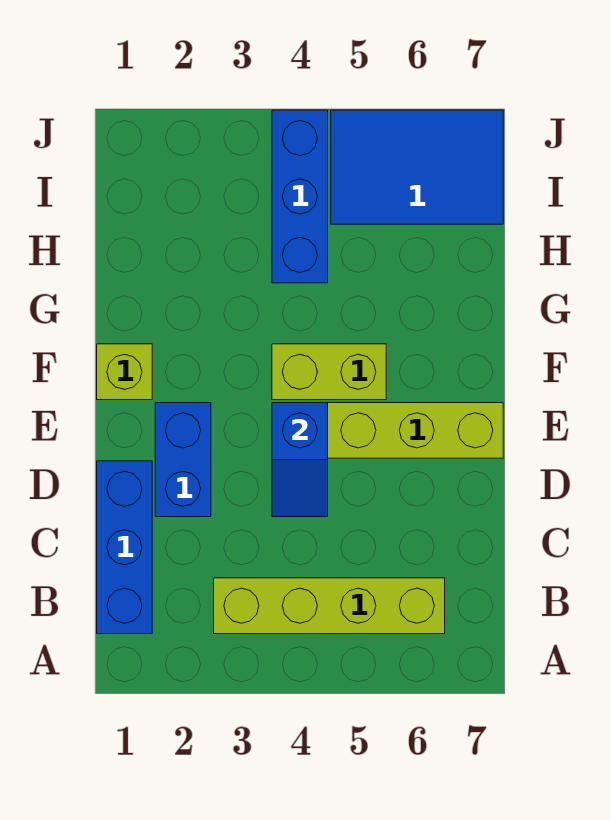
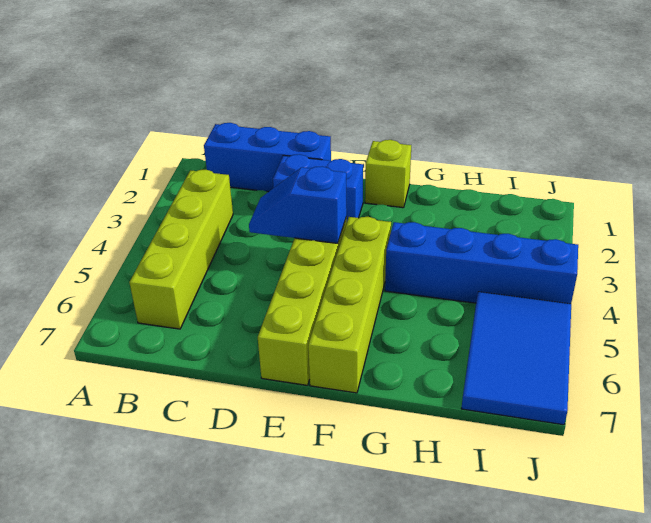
lime 1x2 brick [272,344,386,400] -> lime 1x4 brick [308,217,391,393]
blue 1x3 brick [272,110,328,283] -> blue 1x4 brick [385,222,578,304]

